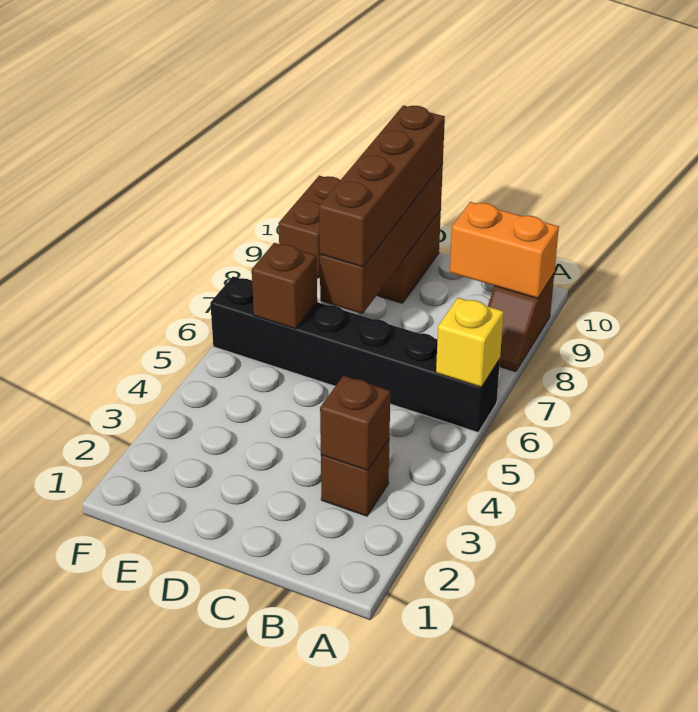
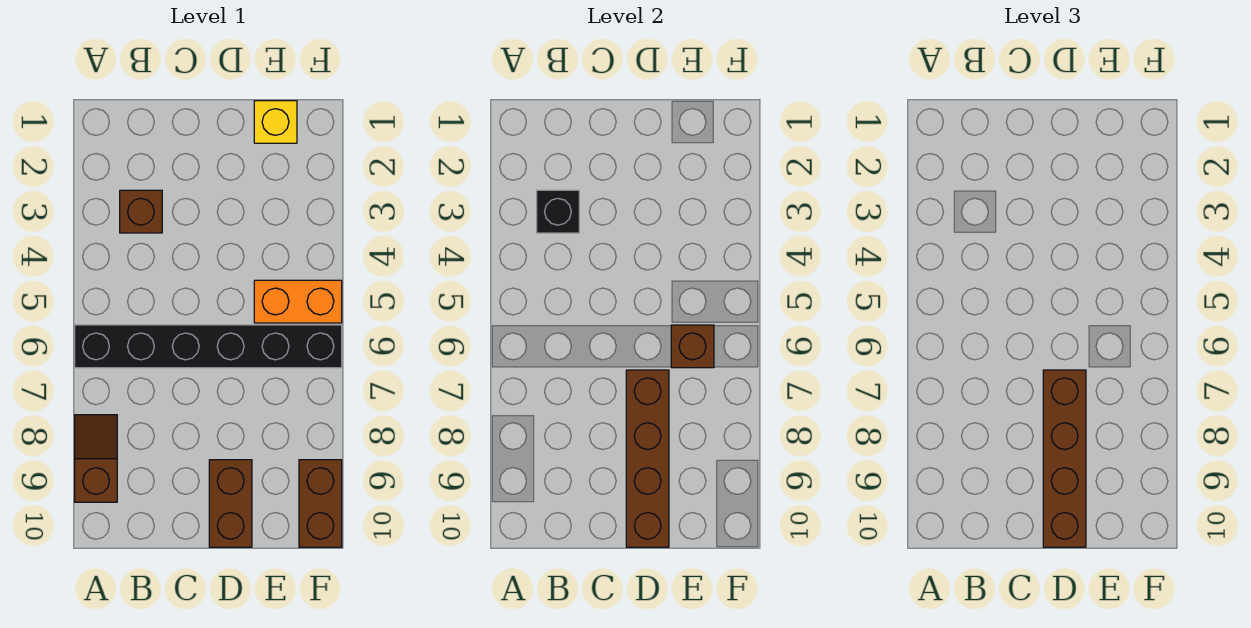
yellow 1x1 brick [436,298,504,387] -> yellow 1x1 brick moved to [254,101,297,143]
orange 1x2 brick [450,202,559,298] -> orange 1x2 brick moved to [254,280,342,323]
brown 1x1 brick [320,376,390,471] -> black 1x1 brick [537,190,579,233]

